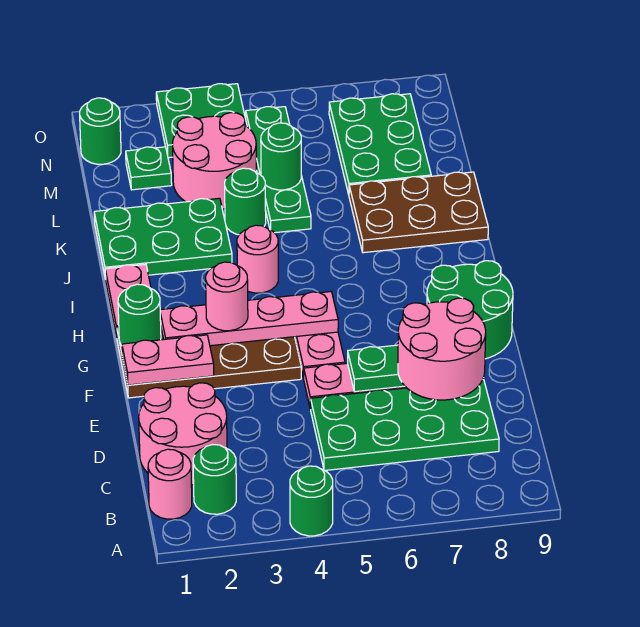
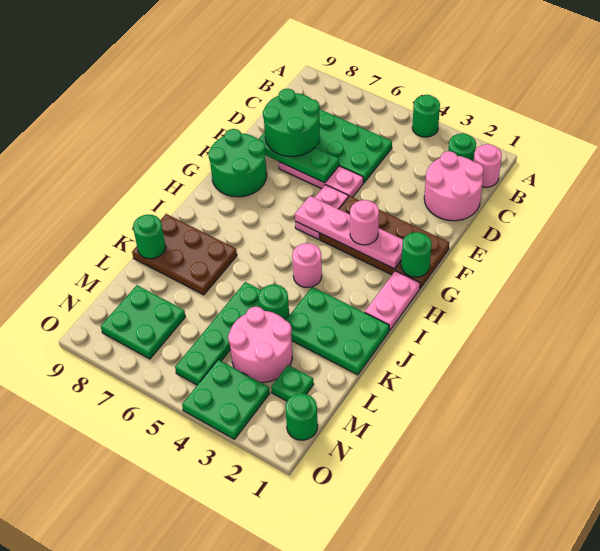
pink 2x2 round brick [398,298,486,400] -> green 2x2 round brick [263,89,320,156]
pink 1x2 plate [122,335,214,385] -> none
green 1x1 round brick [261,123,301,190] -> green 1x1 round brick moved to [133,215,166,259]
green 2x3 plate [329,94,431,194] -> green 2x2 plate [101,285,185,359]

